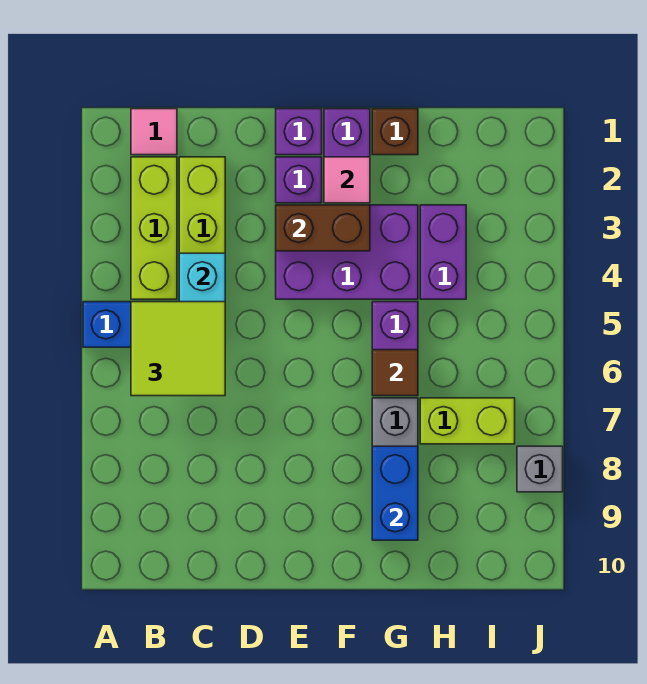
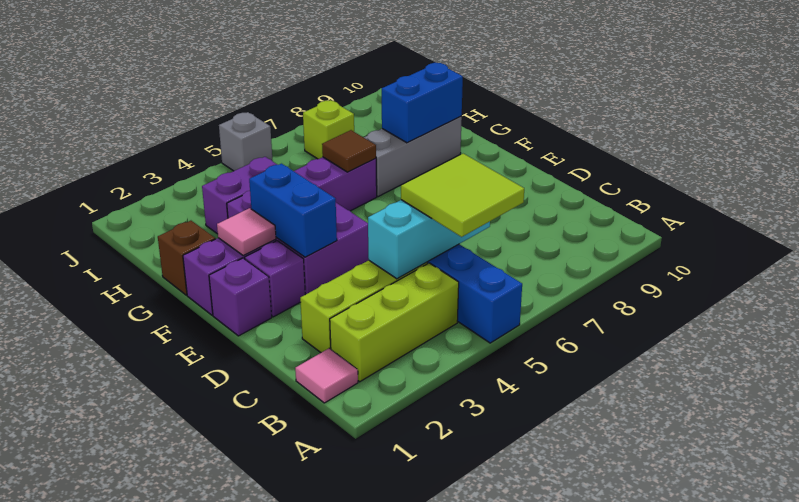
brown 1x2 brick [276,205,370,251] -> blue 1x2 brick [249,164,337,257]
lime 1x2 brick [420,398,515,444] -> lime 1x1 brick [303,100,354,159]
grey 1x1 brick [517,446,563,492] -> grey 1x1 brick moved to [219,112,273,171]

